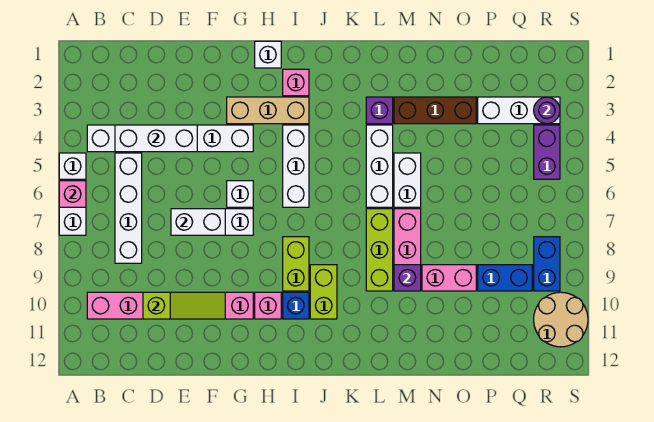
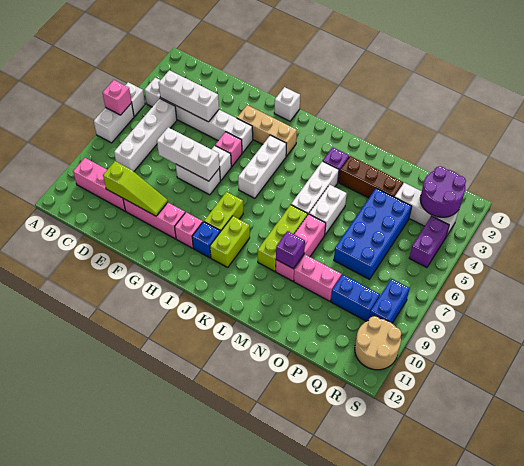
white 1x2 brick [171,209,225,235] -> white 1x3 brick [157,127,220,181]
pink 1x1 brick [283,69,309,96] -> pink 1x1 brick moved to [215,132,242,167]
none -> blue 2x4 brick [334,188,412,279]
purple 1x1 round brick [534,97,560,124] -> purple 2x2 round brick [420,166,466,217]

